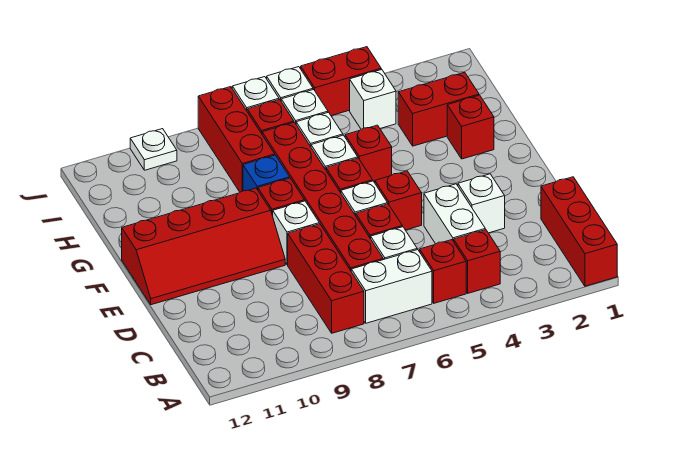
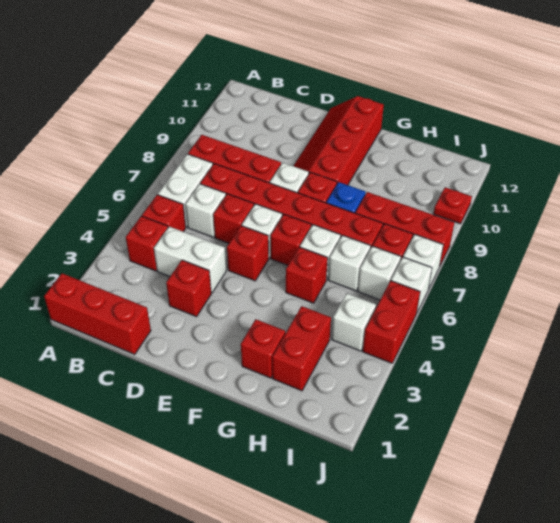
white 1x1 brick [458,174,505,233] -> red 1x1 brick [166,260,211,317]
white 1x1 plate [130,129,177,170] -> red 1x1 plate [433,187,472,224]

